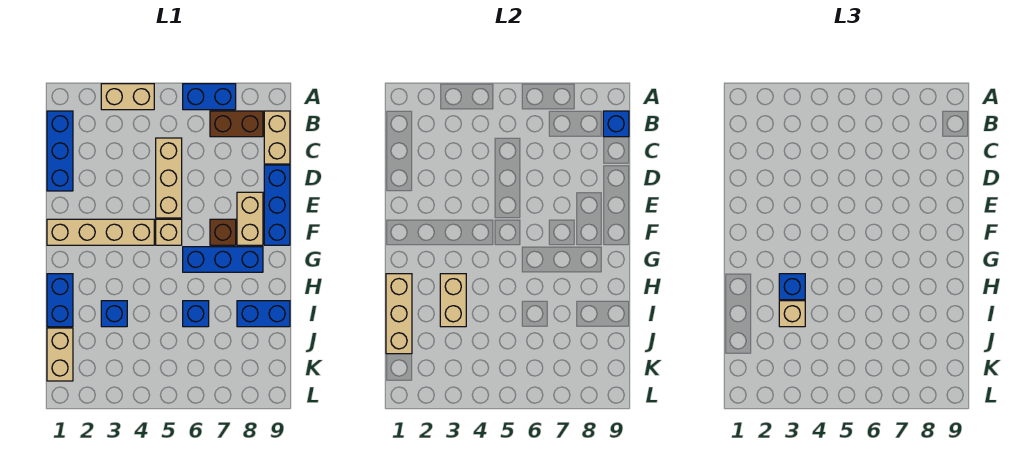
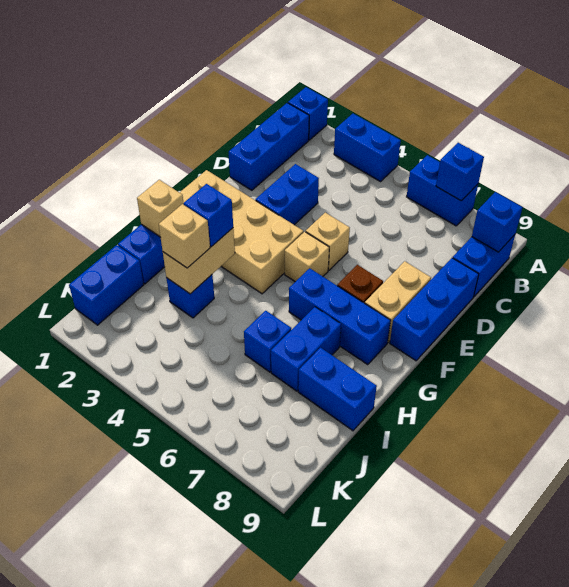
none -> blue 1x1 brick [288,87,328,140]
tan 1x2 brick [101,84,154,110] -> blue 1x2 brick [334,114,401,182]
none -> blue 1x1 brick [436,143,484,201]
brown 1x2 brick [210,111,263,137] -> none
tan 1x2 brick [264,111,290,164] -> blue 1x2 brick [453,235,515,297]
tan 1x3 brick [156,138,182,218] -> tan 1x1 brick [306,213,350,270]
none -> blue 1x2 brick [255,164,319,225]
tan 1x4 brick [47,219,154,245] -> tan 2x4 brick [179,170,303,294]
tan 1x3 brick [386,274,412,354] -> tan 1x1 brick [137,180,184,237]
none -> blue 1x2 brick [271,307,341,391]
tan 1x2 brick [47,328,73,381] -> blue 1x2 brick [69,245,144,325]

